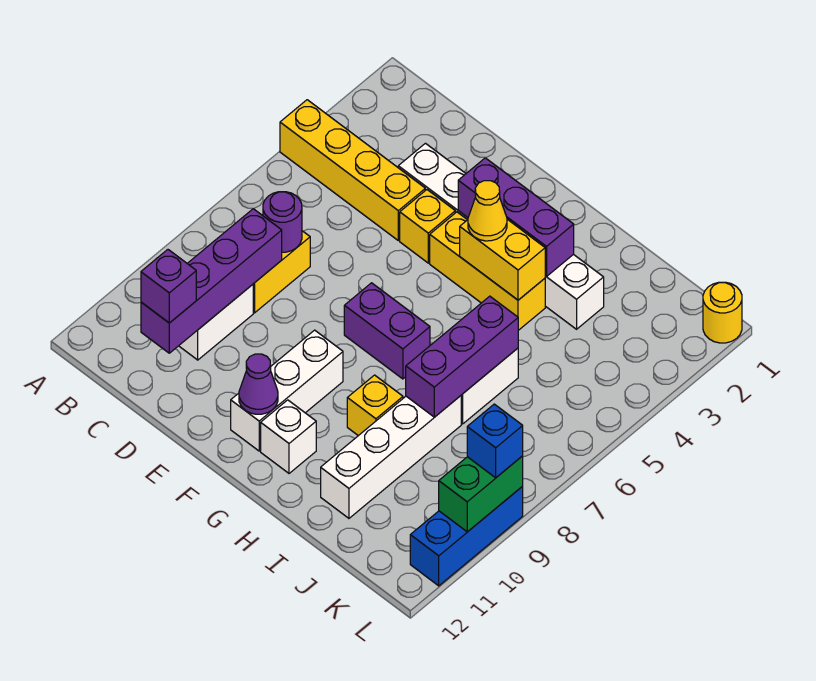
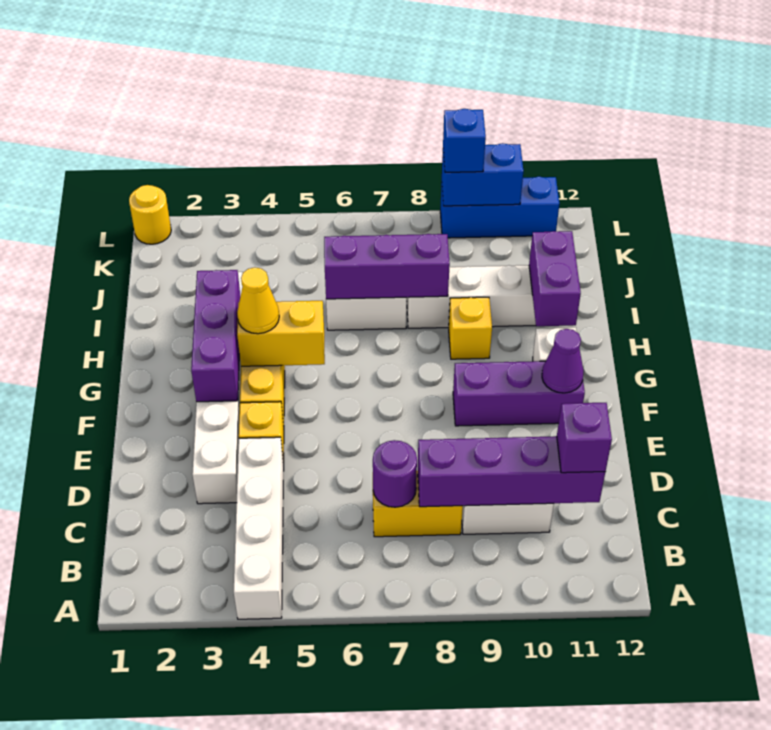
yellow 1x4 brick [280,100,425,240] -> white 1x4 brick [234,437,284,619]
purple 1x2 brick [344,283,430,379] -> purple 1x2 brick moved to [529,231,581,326]
white 1x3 brick [231,330,343,451] -> purple 1x3 brick [453,361,585,426]
yellow 1x2 brick [460,219,545,300] -> yellow 1x2 brick turned to [237,301,325,366]
green 1x2 brick [439,456,523,532] -> blue 1x2 brick [442,143,524,206]

